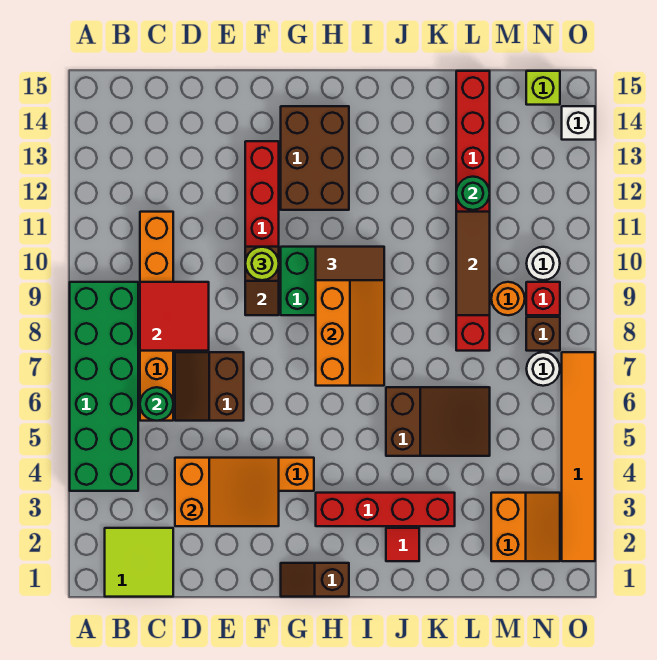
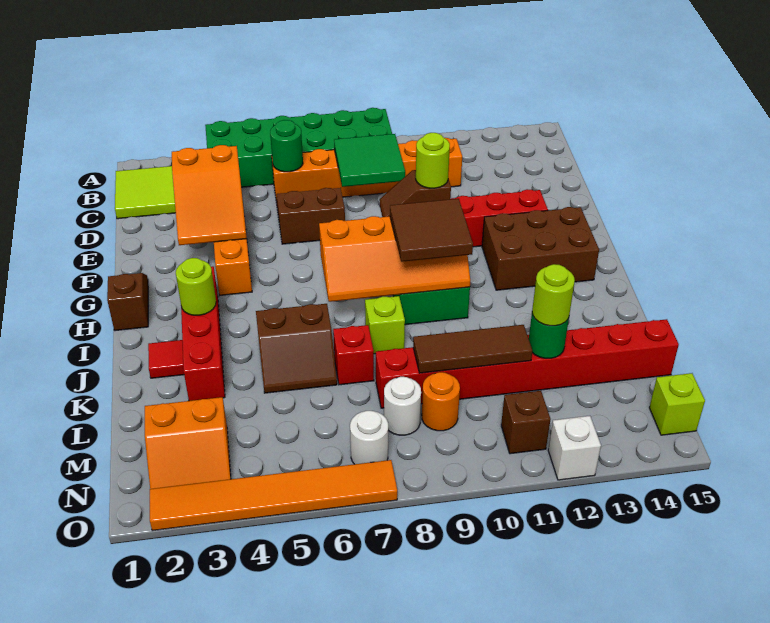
red 2x2 tile [140,282,209,351] -> green 2x2 tile [334,134,405,187]
brown 1x2 tile [316,247,384,280] -> brown 2x2 tile [390,199,473,262]
none -> lime 1x1 round brick [176,258,216,315]
brown 2x3 slope [386,387,490,456] -> brown 2x2 slope [256,304,337,393]
none -> lime 1x1 brick [365,296,405,354]
none -> lime 1x1 round brick [532,264,575,326]
brown 1x1 brick [526,317,560,351] -> brown 1x1 brick moved to [501,391,551,454]
red 1x1 brick [526,282,560,315] -> red 1x1 brick moved to [333,325,374,385]
white 1x1 round brick [527,247,560,280] -> white 1x1 round brick moved to [384,377,421,435]
white 1x1 brick [562,106,595,140] -> white 1x1 brick moved to [548,416,601,480]

